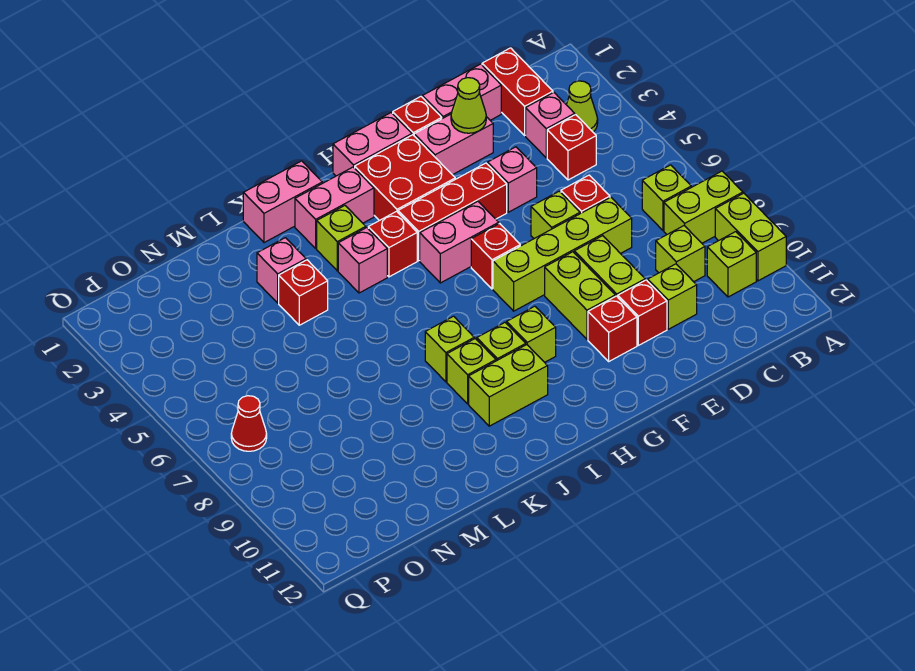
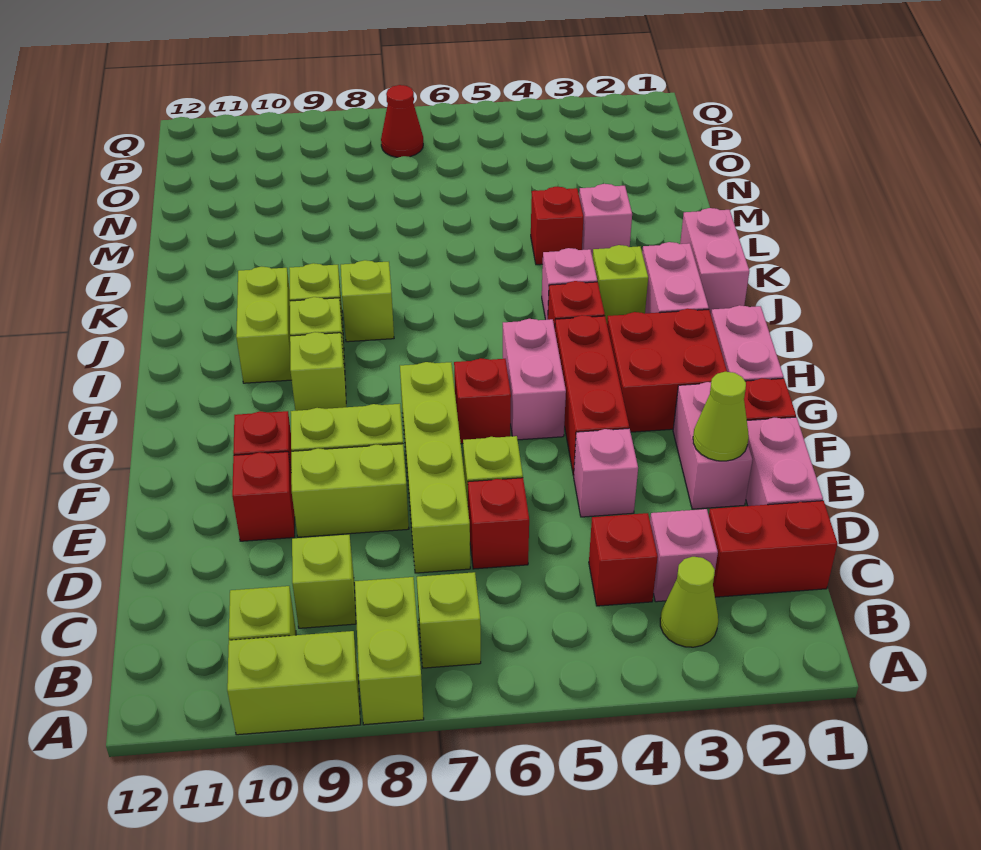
lime 1x1 brick [648,264,697,329] -> none

